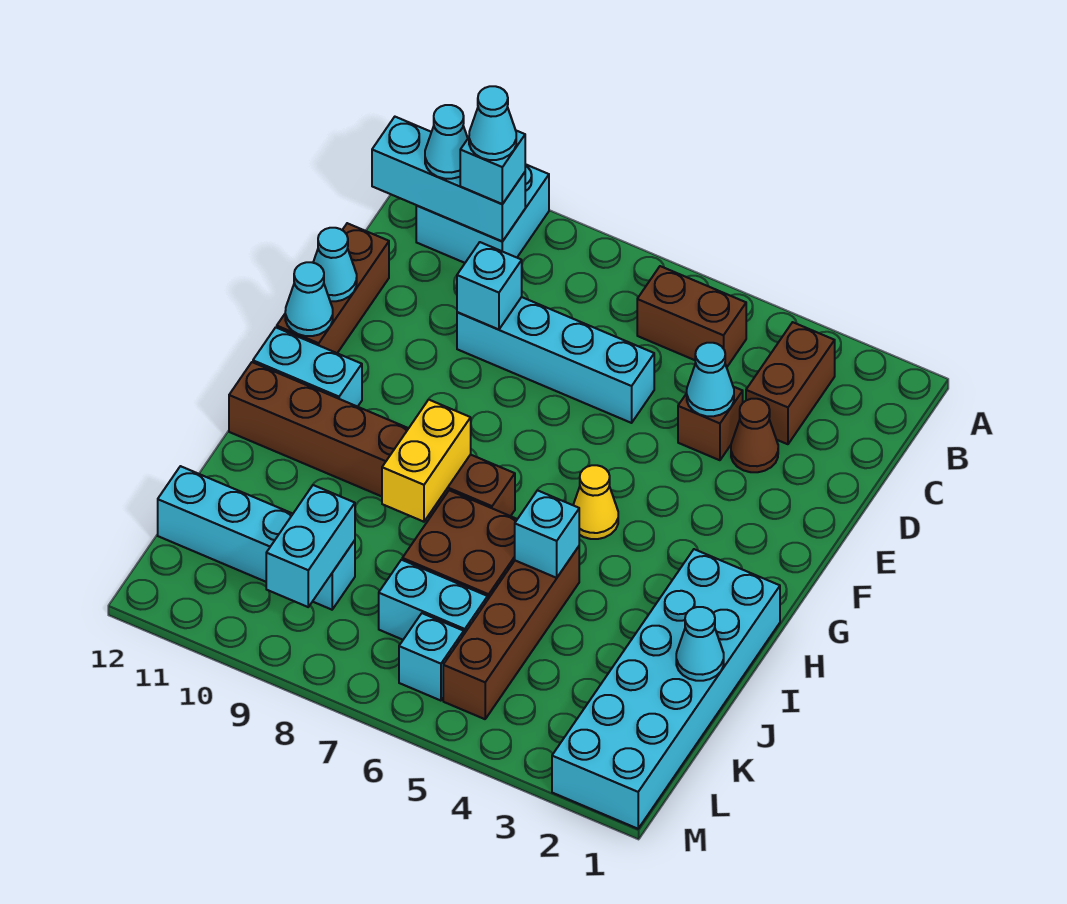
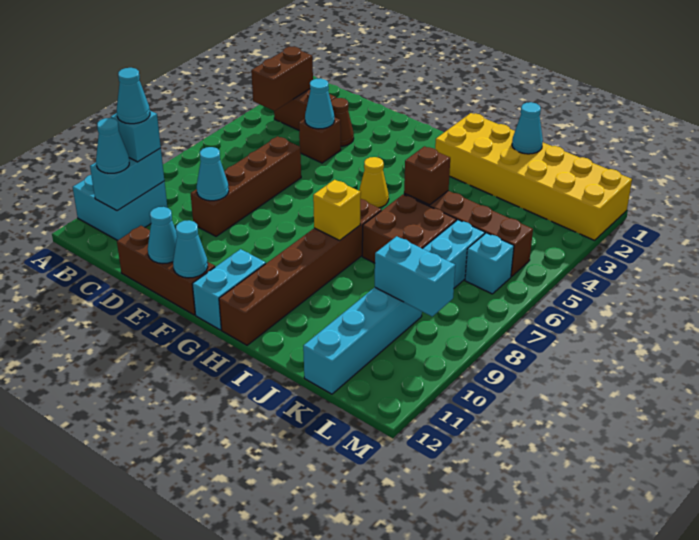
brown 1x2 brick [637,266,746,367] -> brown 1x2 brick moved to [251,47,313,111]
cyan 1x3 brick [372,117,525,241] -> cyan 1x2 brick [90,148,164,211]
cyan 1x4 brick [457,297,654,423] -> brown 1x4 brick [190,136,301,236]
cyan 1x1 brick [457,242,522,330] -> cyan 1x1 cone [197,147,229,201]
cyan 2x6 brick [552,549,780,829] -> yellow 2x6 brick [435,113,632,240]
yellow 1x2 brick [382,400,471,522] -> yellow 1x1 brick [313,180,361,240]
cyan 1x1 brick [515,490,579,578] -> brown 1x1 brick [404,146,450,205]

